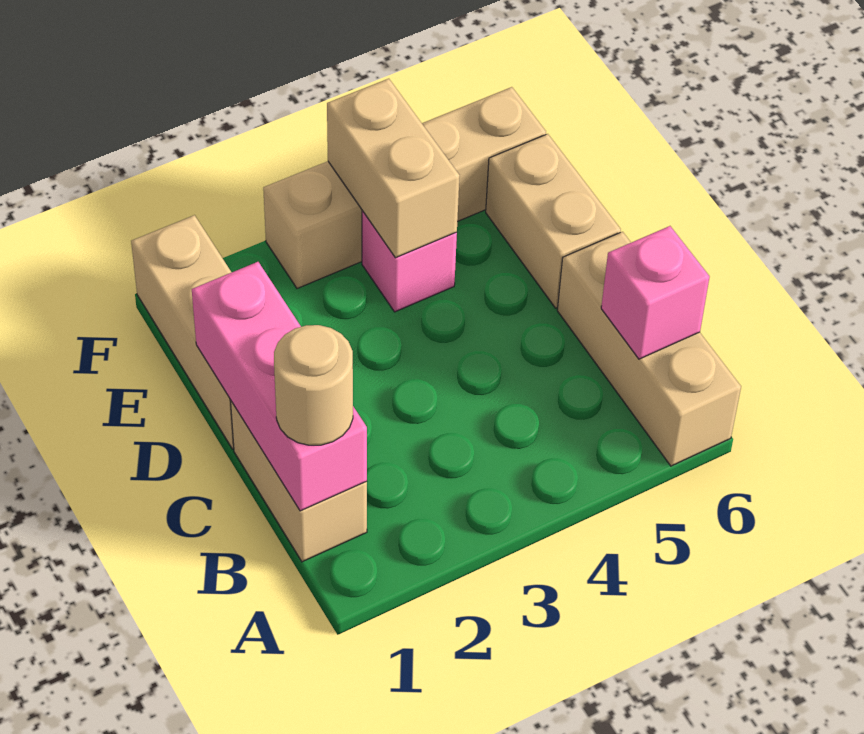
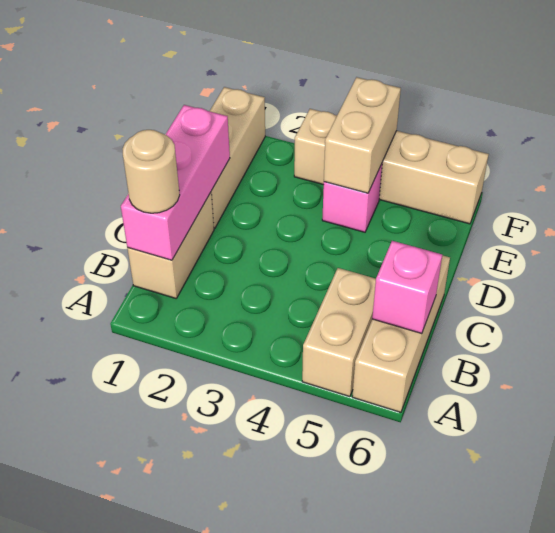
tan 1x2 brick [486,134,621,308] -> tan 1x2 brick moved to [302,268,376,397]

